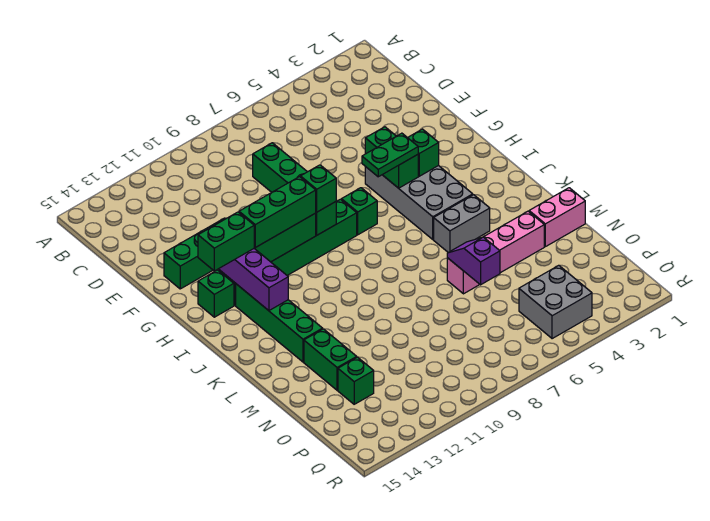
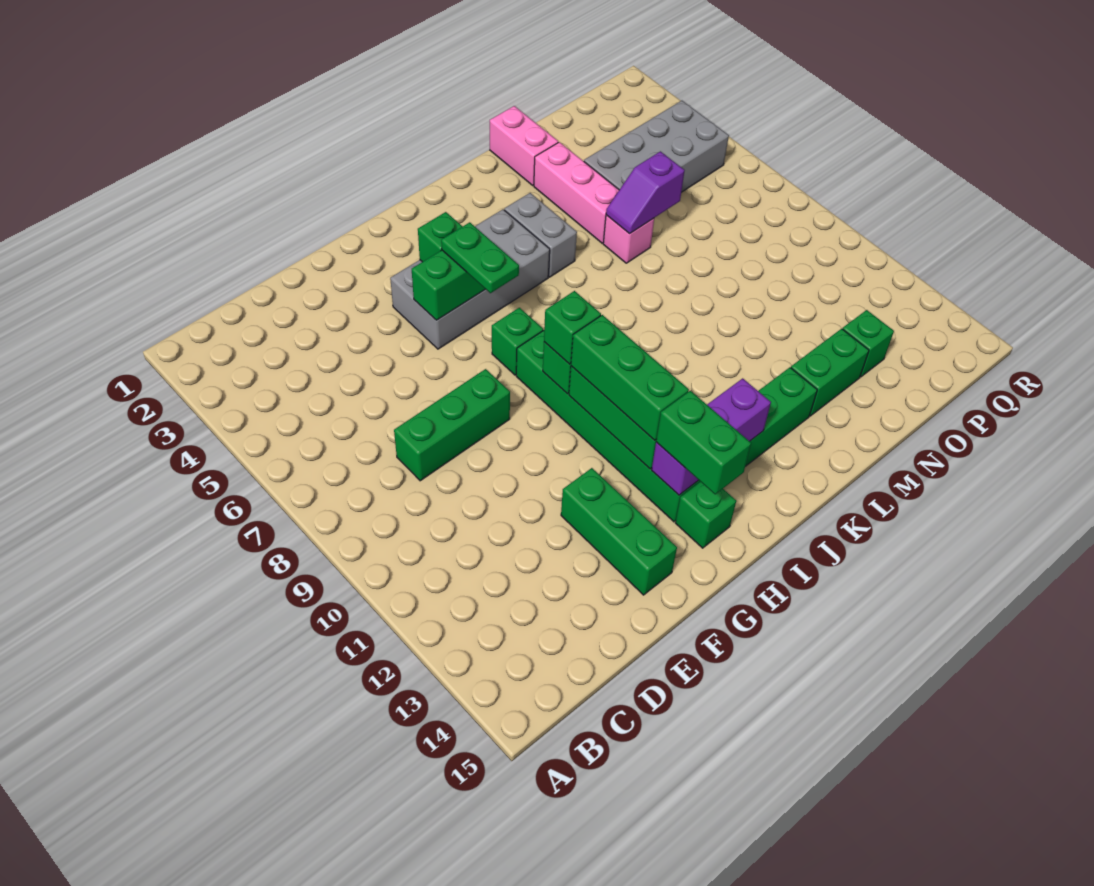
grey 2x2 brick [519,265,592,339] -> grey 2x4 brick [584,101,729,192]

